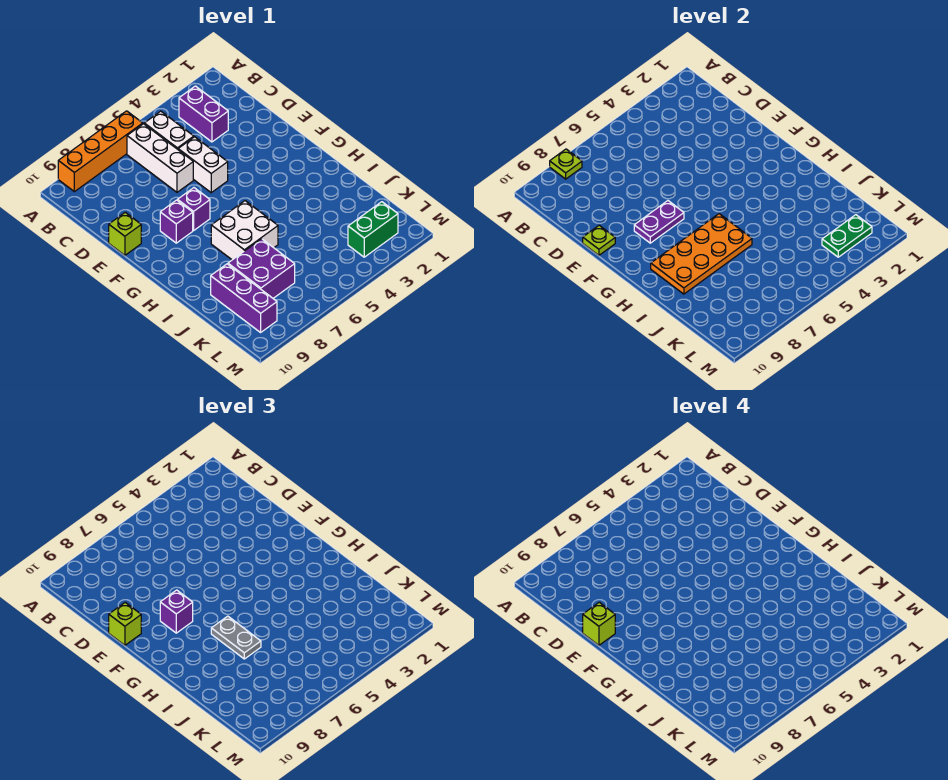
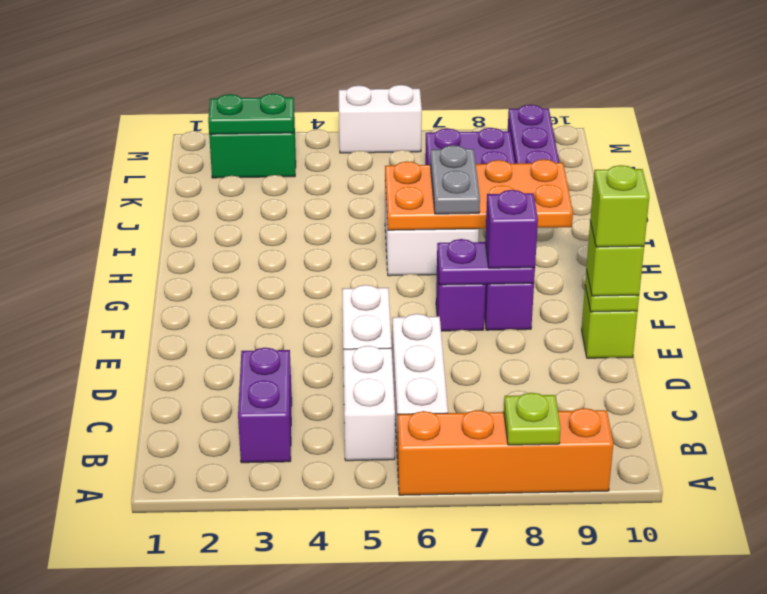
none -> white 1x2 brick [339,85,422,153]

